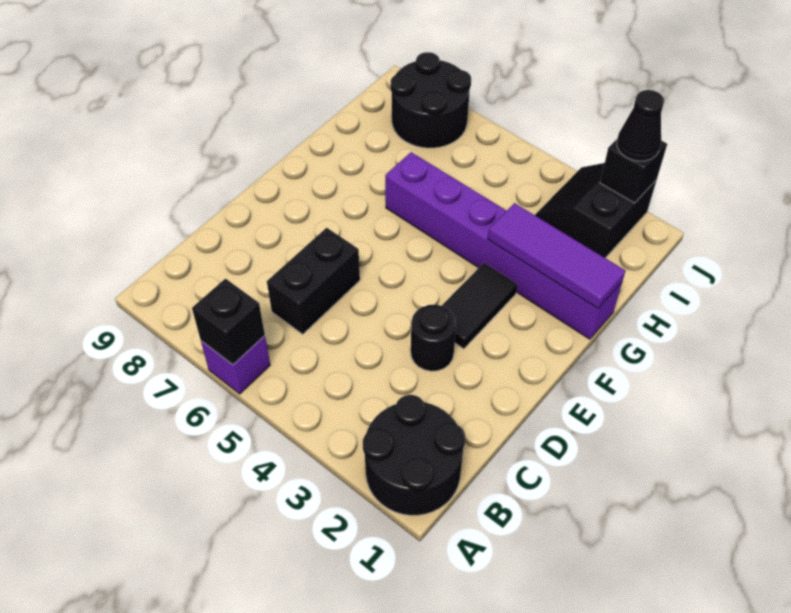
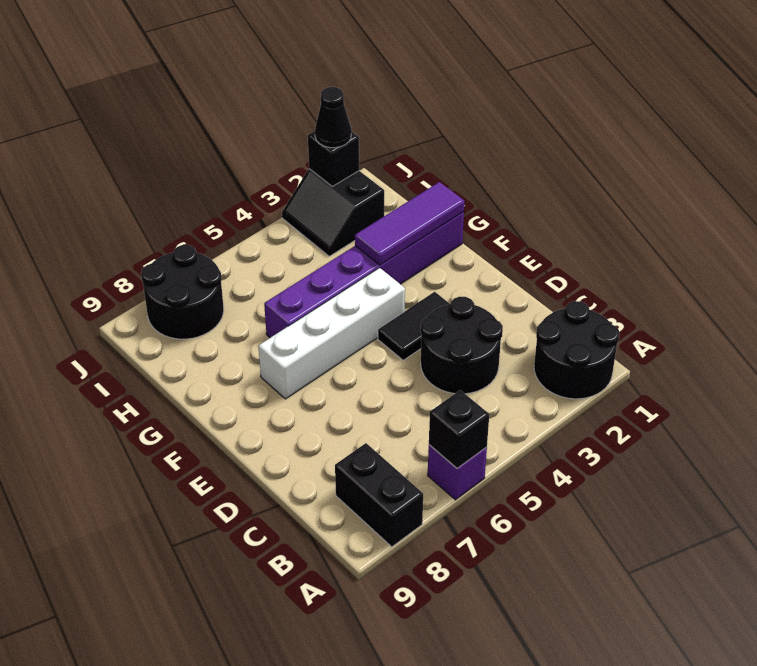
black 1x2 brick [267,228,360,334] -> black 1x2 brick moved to [335,443,423,547]
black 1x1 round brick [411,305,456,371] -> black 2x2 round brick [421,297,503,394]
black 1x2 tile [442,263,517,349] -> black 1x2 tile turned to [378,292,450,360]
none -> white 1x4 brick [258,268,405,399]

